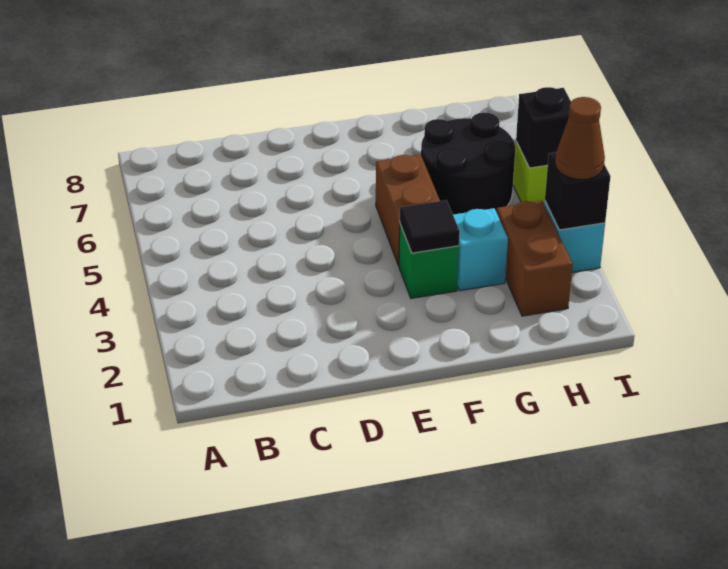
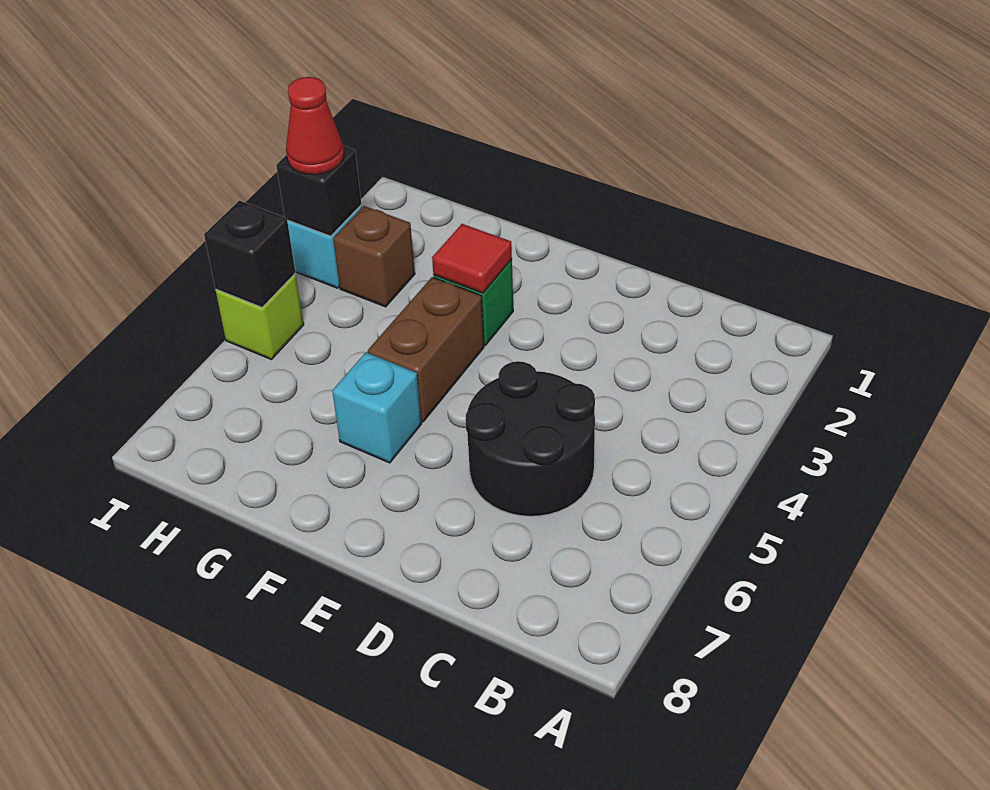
black 1x1 tile [400,200,460,253] -> red 1x1 tile [432,224,512,293]
cyan 1x1 brick [453,208,508,291] -> cyan 1x1 brick moved to [332,352,422,463]
black 2x2 round brick [421,112,515,214] -> black 2x2 round brick moved to [465,361,595,516]
brown 1x2 brick [497,201,573,316] -> brown 1x1 brick [333,206,415,307]
brown 1x1 cone [555,97,605,179] -> red 1x1 cone [286,77,344,175]

